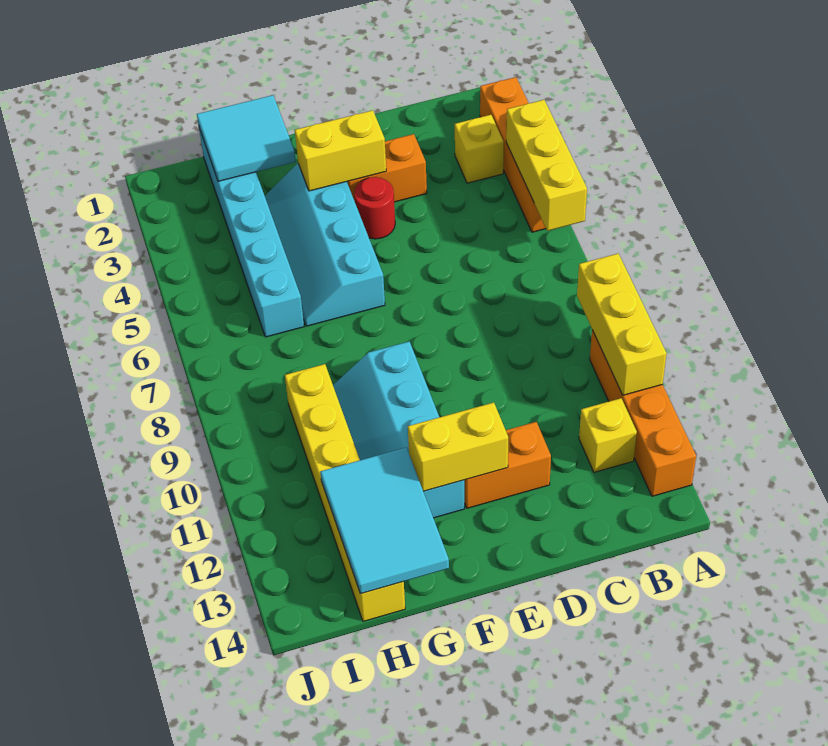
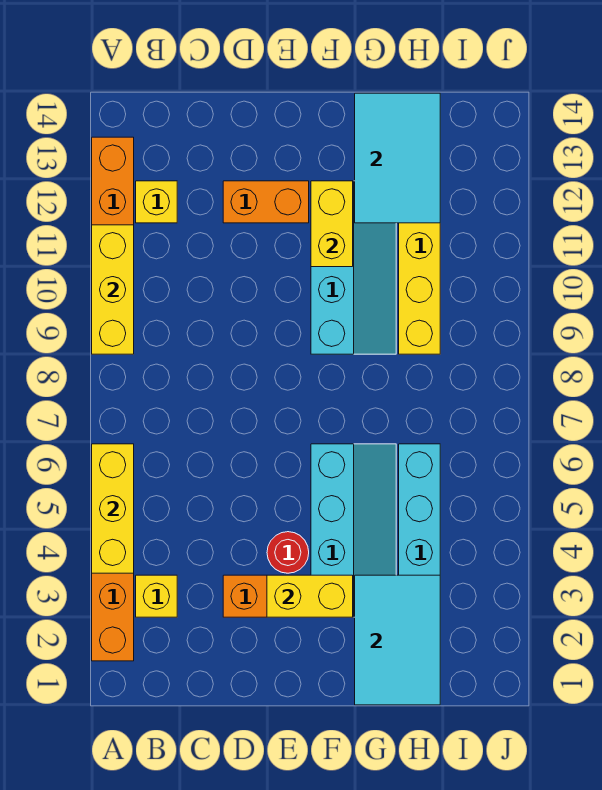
yellow 1x2 brick [408,403,508,491] -> yellow 1x2 brick turned to [311,181,353,267]
cyan 2x2 tile [197,95,296,181] -> cyan 2x3 tile [355,575,440,705]

